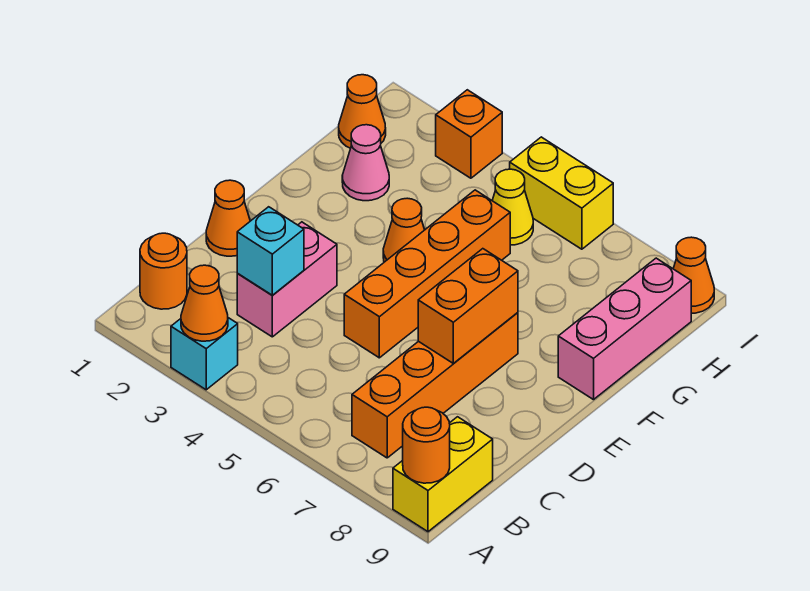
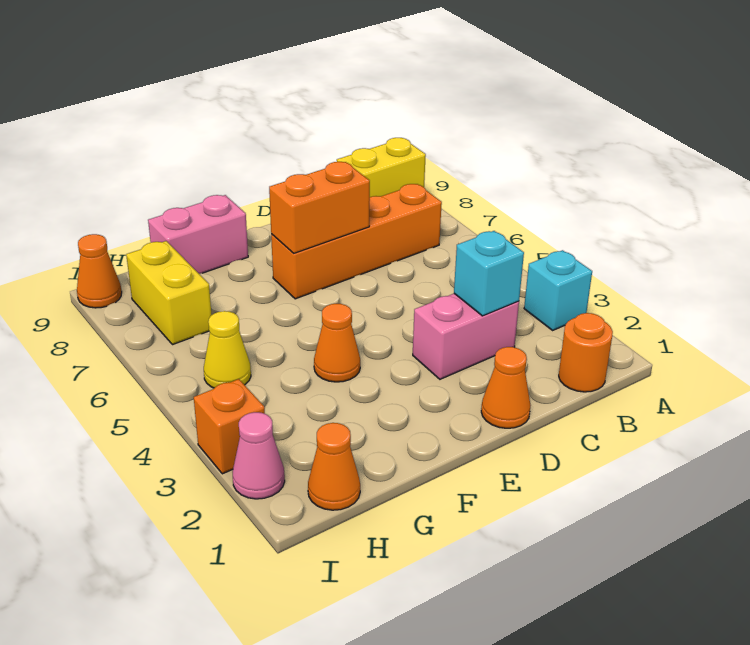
orange 1x1 cone [181,265,228,341] -> none
orange 1x1 round brick [403,407,450,483] -> none
orange 1x4 brick [344,190,510,358] -> none
pink 1x3 brick [558,258,691,400] -> pink 1x2 brick [148,195,248,274]
pink 1x1 cone [342,125,389,201] -> pink 1x1 cone moved to [233,412,285,499]
yellow 1x2 brick [510,137,613,249] -> yellow 1x2 brick moved to [126,241,212,345]

